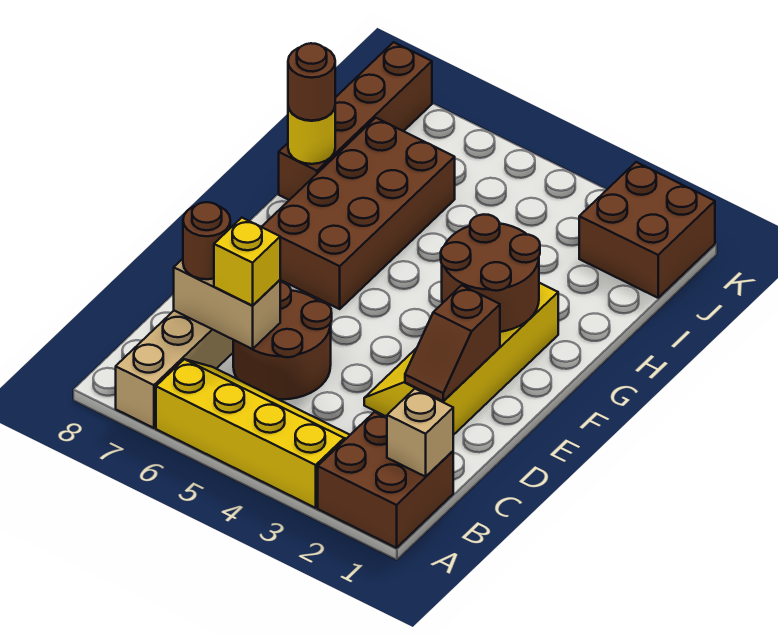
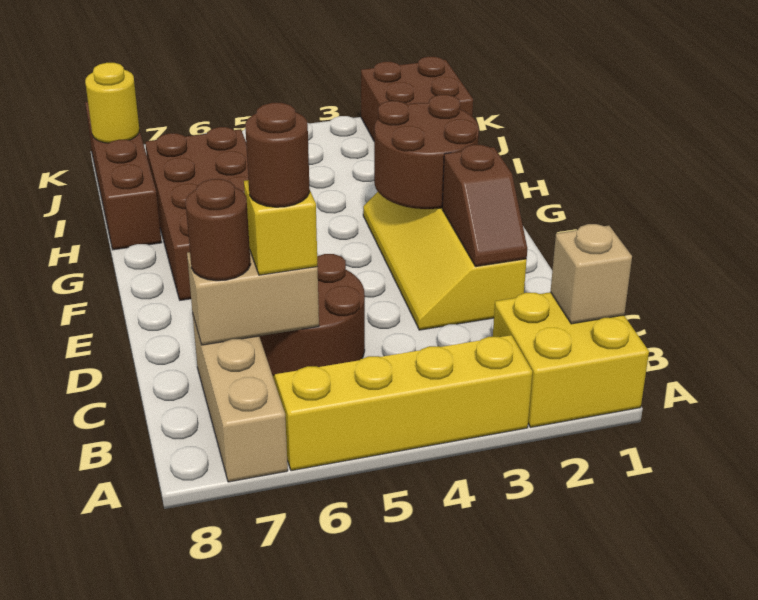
brown 2x2 brick [318,412,453,548] -> yellow 2x2 brick [493,292,649,427]
yellow 1x1 round brick [288,107,335,164] -> yellow 1x1 round brick moved to [85,63,139,143]
brown 1x1 round brick [288,43,335,121] -> brown 1x1 round brick moved to [245,103,310,207]

